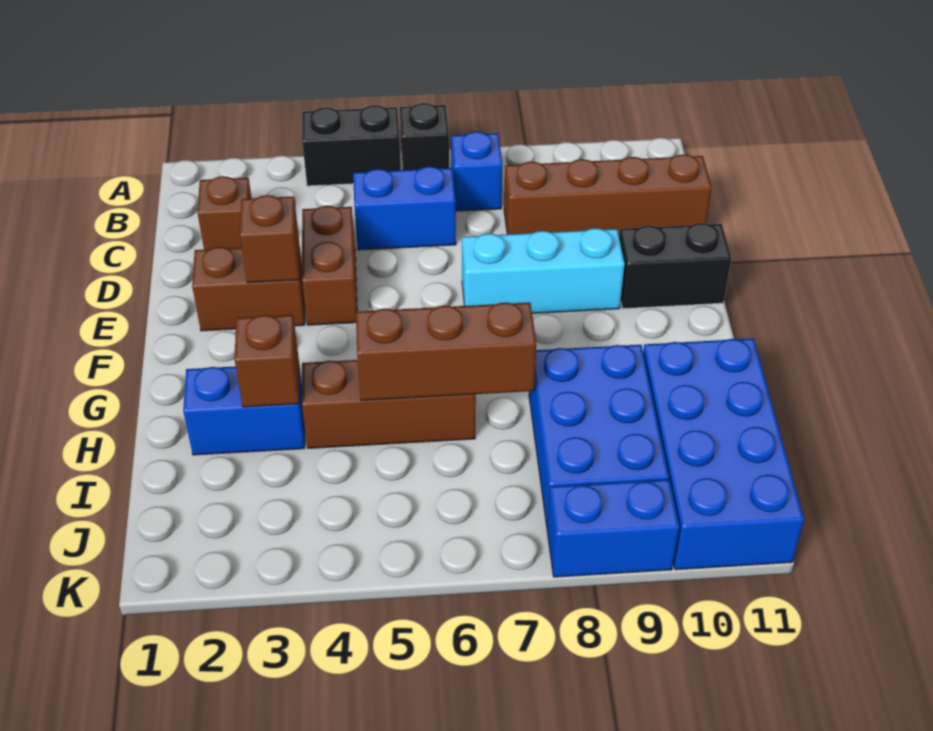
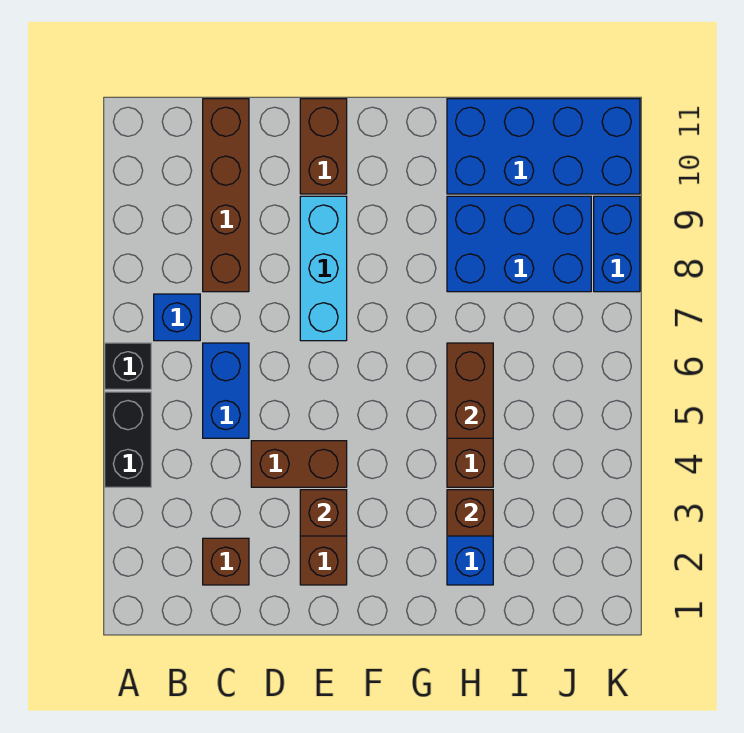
black 1x2 brick [619,223,731,309] -> brown 1x2 brick [300,99,347,194]
brown 1x3 brick [356,303,536,401] -> brown 1x2 brick [447,343,493,438]

